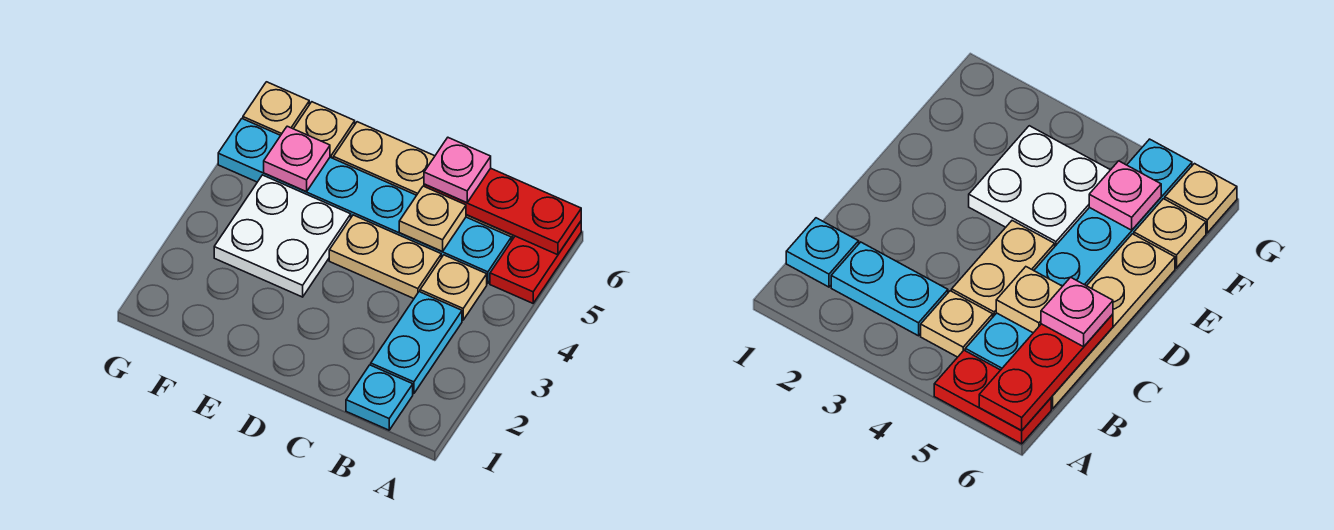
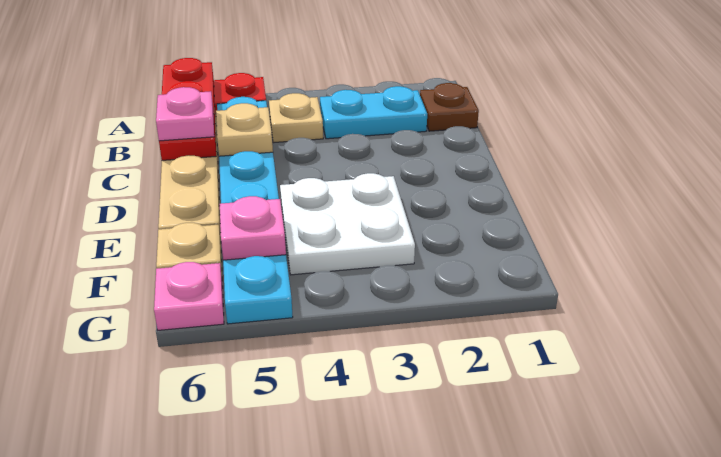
cyan 1x1 plate [346,365,413,430] -> brown 1x1 plate [420,83,479,131]
tan 1x2 plate [329,215,441,299] -> none
tan 1x1 plate [243,82,309,135] -> pink 1x1 plate [154,262,224,330]

